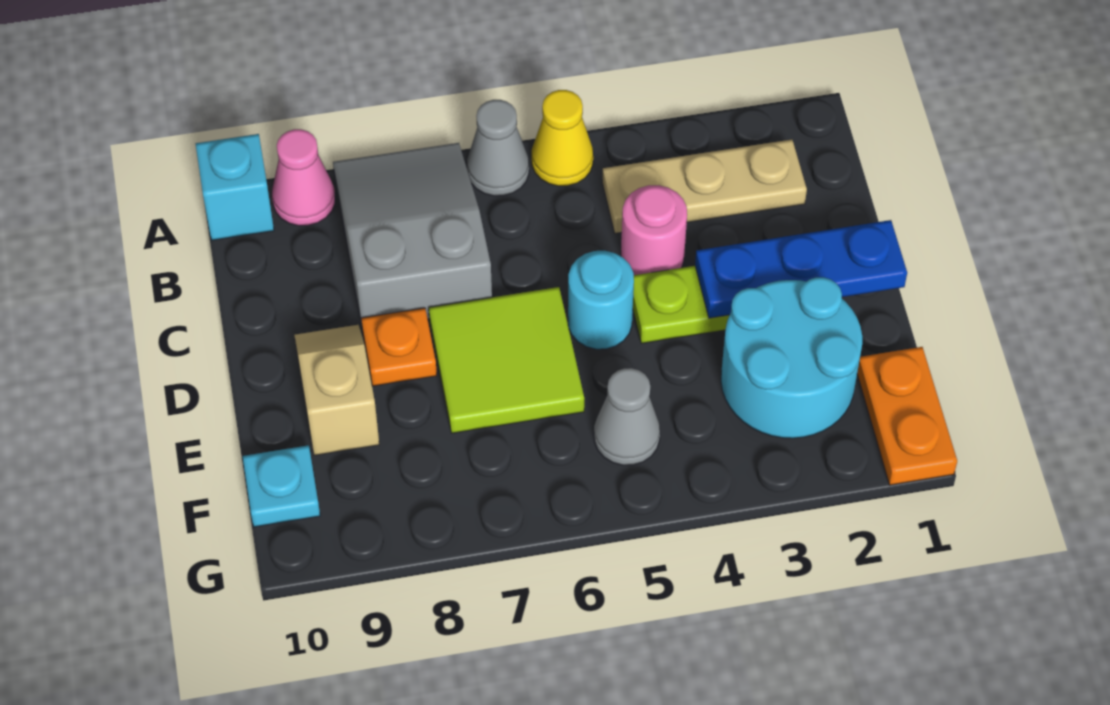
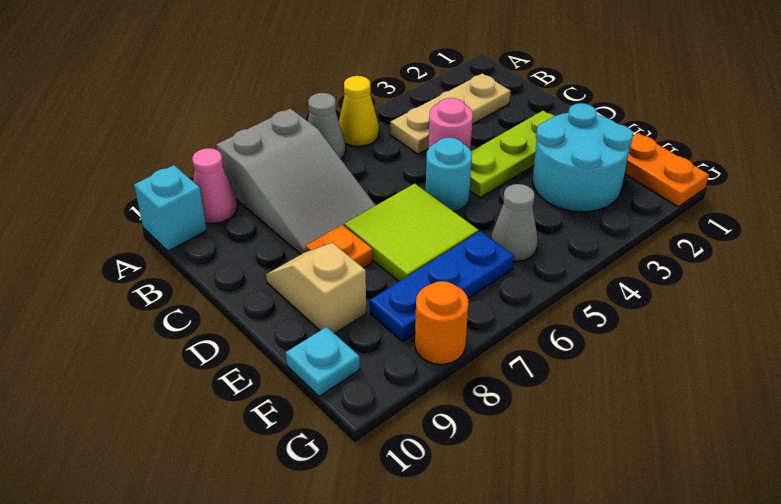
grey 2x3 slope [333,143,492,325] -> grey 2x3 slope turned to [216,109,376,254]
blue 1x3 plate [695,220,907,318] -> blue 1x3 plate moved to [370,231,514,341]
none -> orange 1x1 round brick [415,281,468,364]

